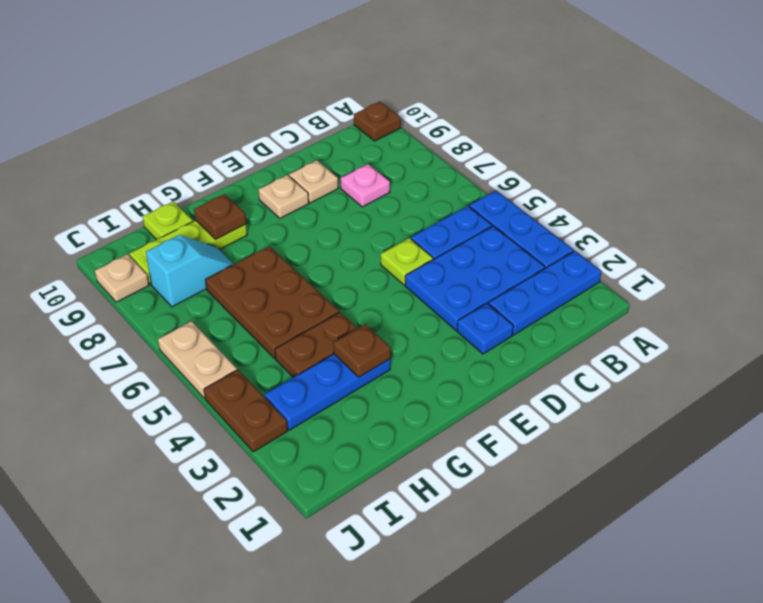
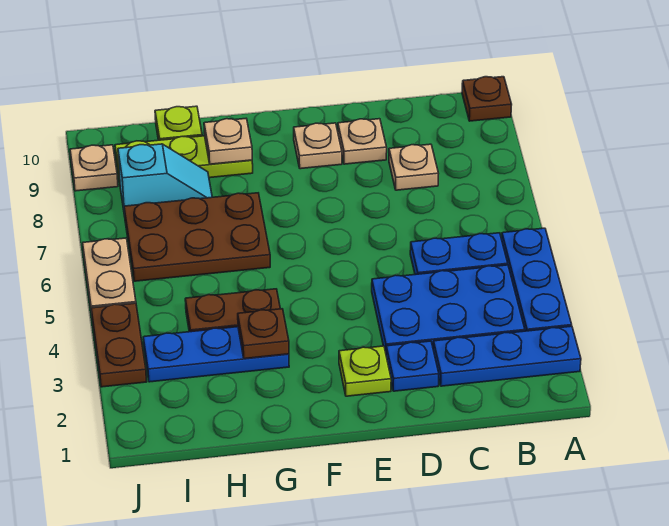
pink 1x1 plate [340,164,390,207] -> tan 1x1 plate [389,144,439,190]
lime 1x1 plate [381,238,433,285] -> lime 1x1 plate moved to [339,346,391,396]
brown 2x3 plate [205,246,339,358] -> brown 2x3 plate turned to [124,193,270,281]
brown 1x1 plate [194,194,246,239] -> tan 1x1 plate [204,119,252,164]

